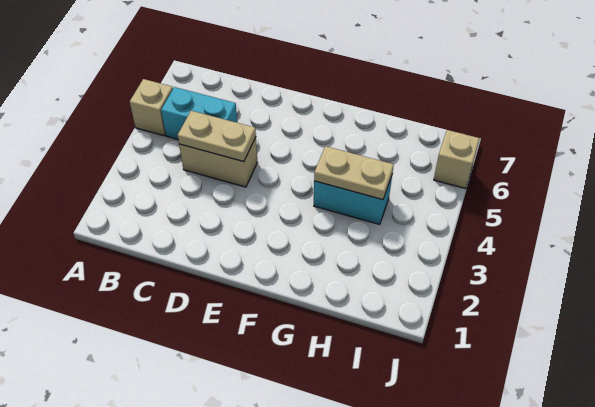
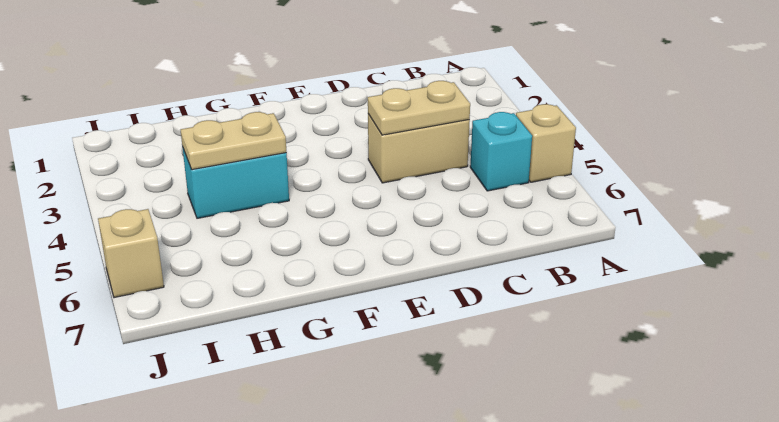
cyan 1x2 brick [161,87,237,139] -> cyan 1x1 brick [470,112,532,191]

